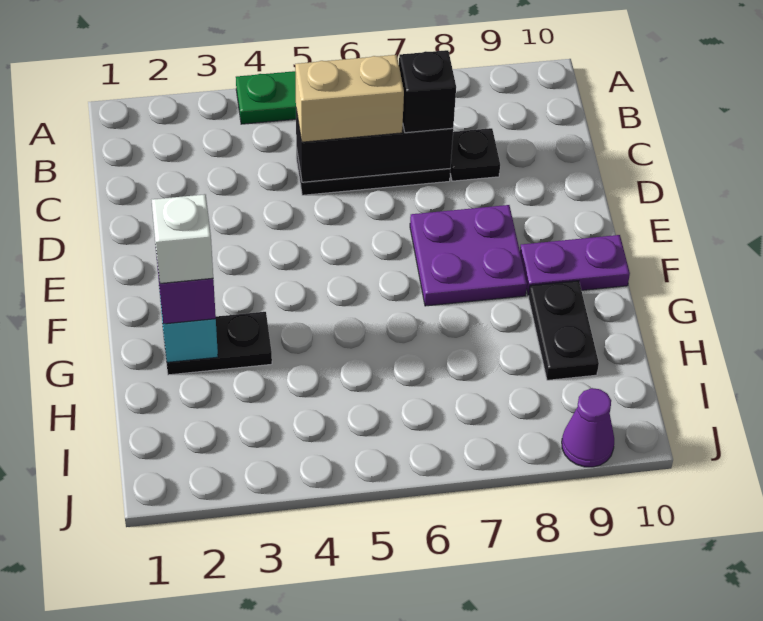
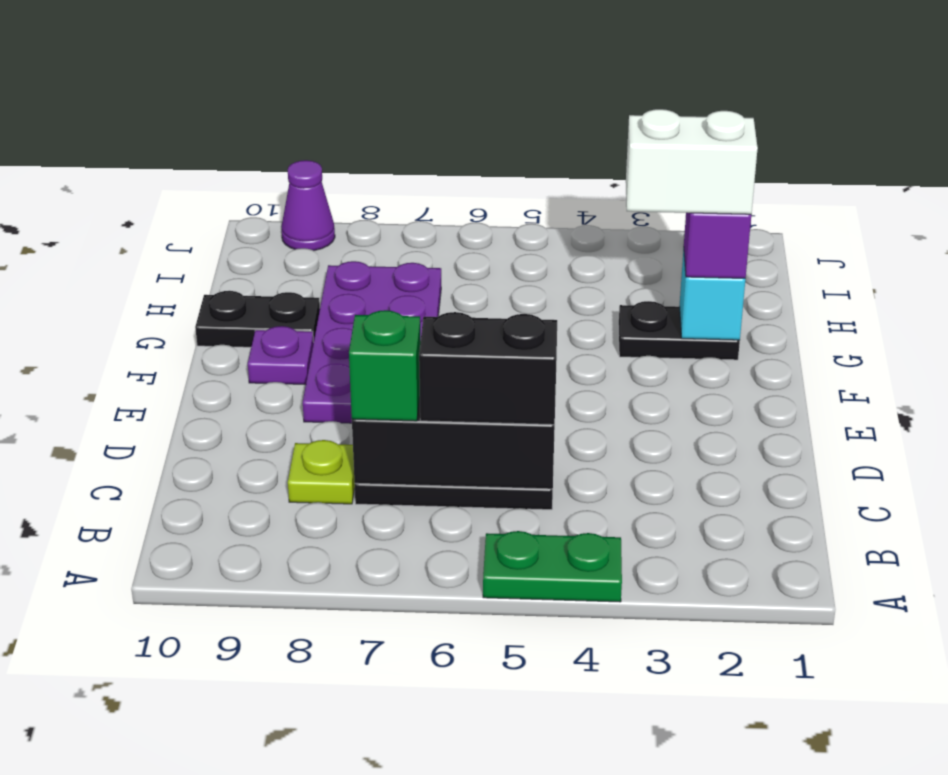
tan 1x2 brick [295,55,404,142] -> black 1x2 brick [419,312,557,425]
black 1x1 brick [399,50,456,133] -> green 1x1 brick [349,310,421,421]
black 1x1 plate [450,128,500,181] -> lime 1x1 plate [288,440,355,504]
purple 2x2 plate [410,205,527,306] -> purple 2x4 plate [303,261,441,423]
purple 1x2 plate [520,235,630,296] -> purple 1x1 plate [248,326,314,384]
white 1x1 brick [152,194,213,283] -> white 1x2 brick [626,109,758,214]
black 1x2 plate [529,281,599,380] -> black 1x2 plate turned to [195,291,320,347]

